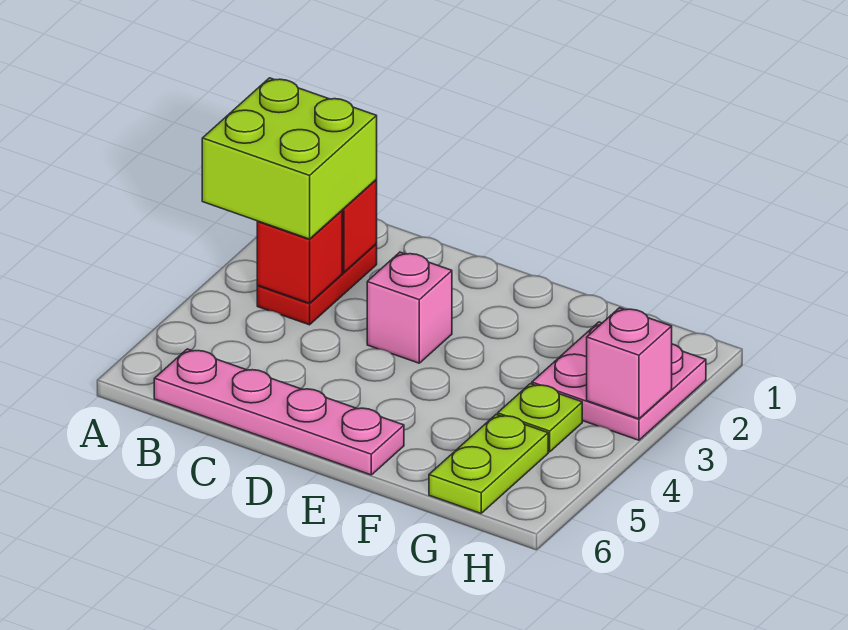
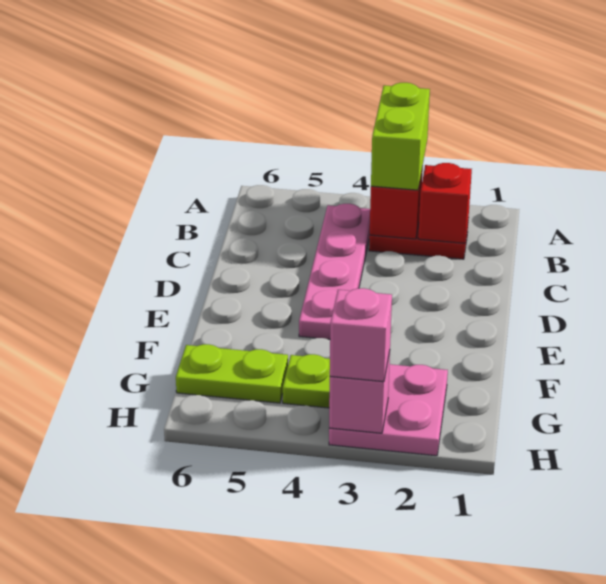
lime 2x2 brick [202,78,377,239] -> lime 1x2 brick [371,83,430,190]
pink 1x4 plate [154,349,404,475] -> pink 1x4 plate moved to [299,204,370,339]
pink 1x1 brick [367,252,452,363] -> pink 1x1 brick moved to [330,288,392,382]

